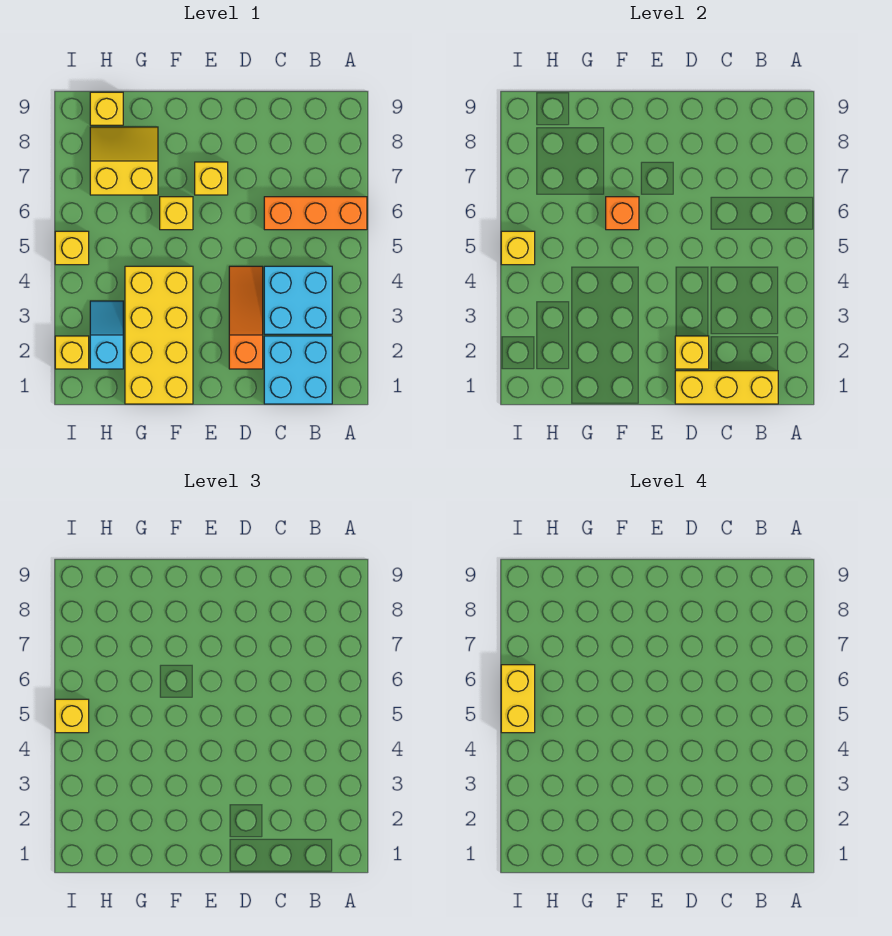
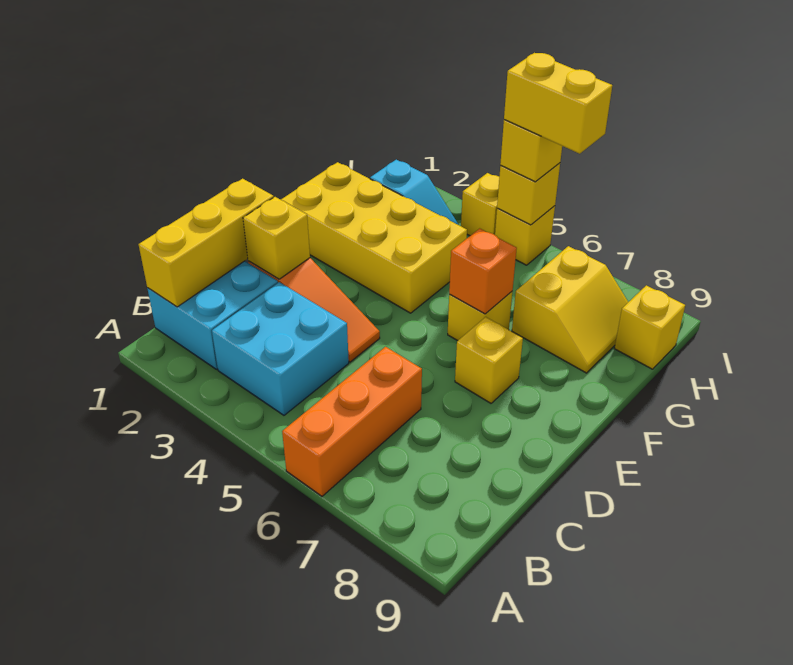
yellow 1x1 brick [55,336,89,369] -> yellow 1x1 brick moved to [461,173,499,236]

